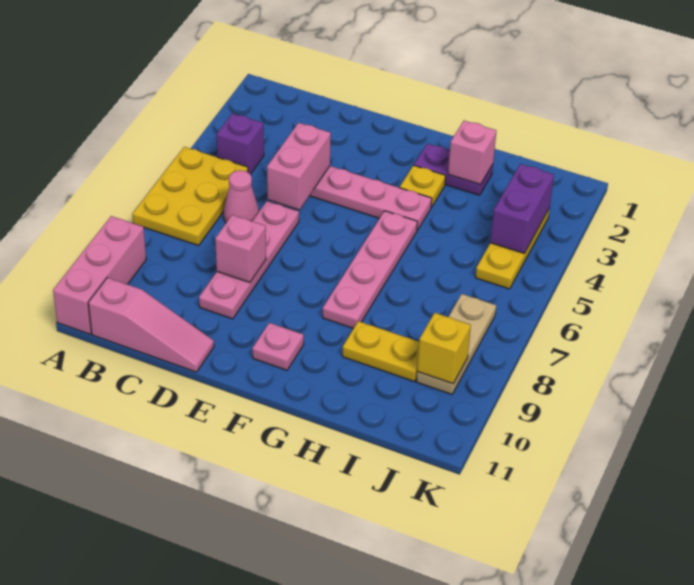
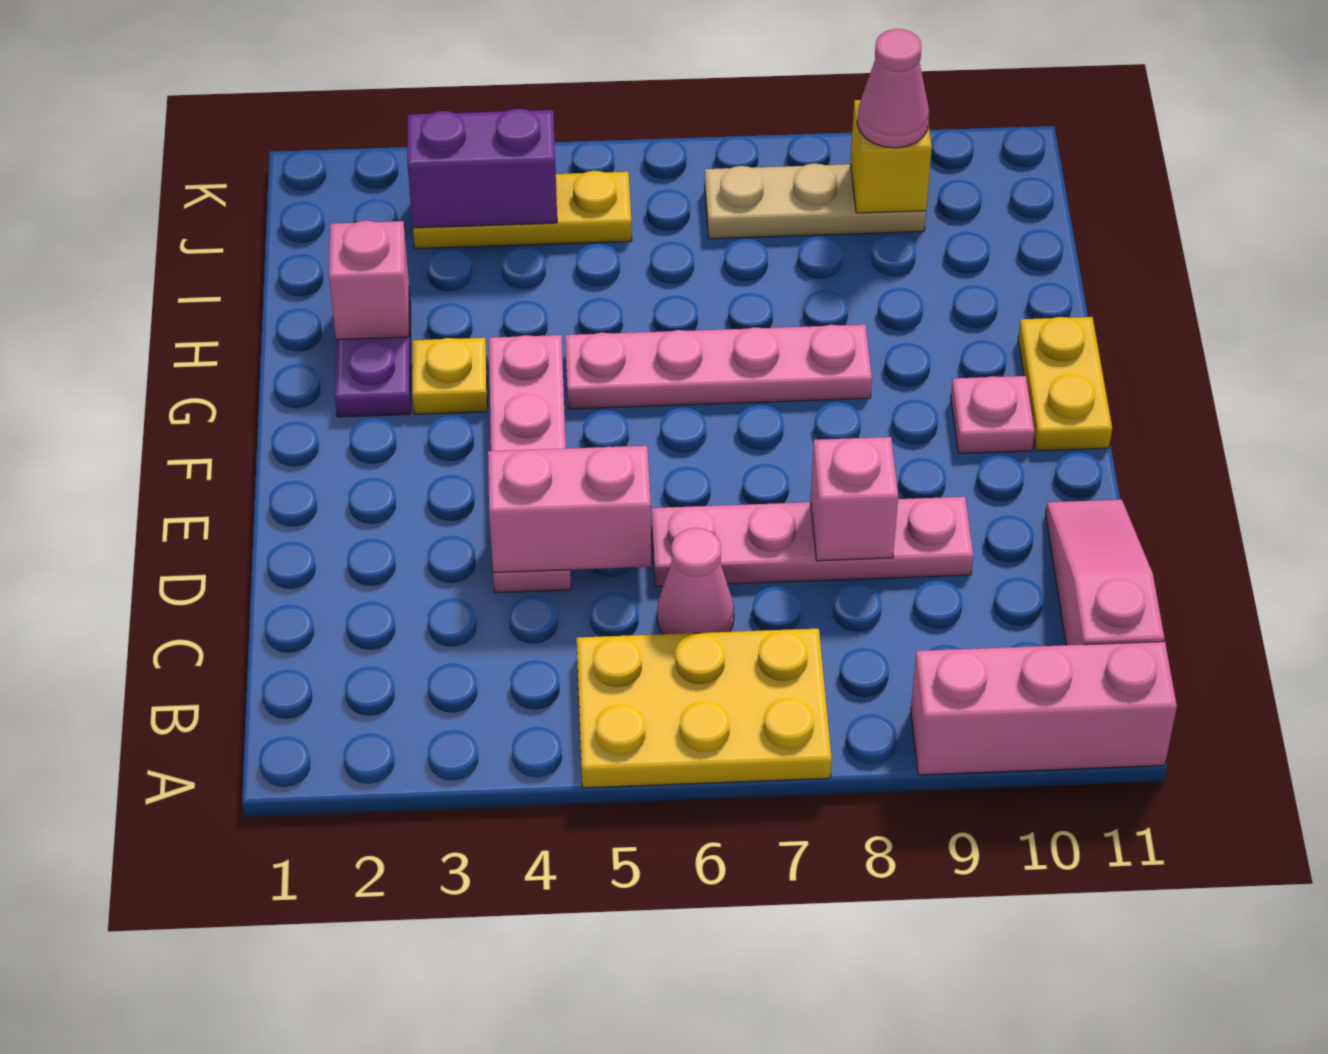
purple 1x1 brick [217,113,264,174] -> none
yellow 1x2 plate [342,321,419,382] -> yellow 1x2 plate moved to [1018,317,1112,451]
none -> pink 1x1 cone [857,29,929,148]

